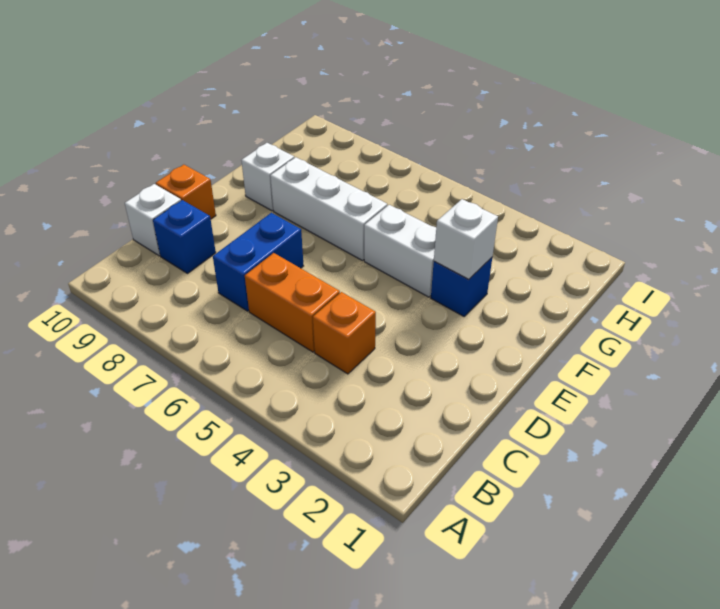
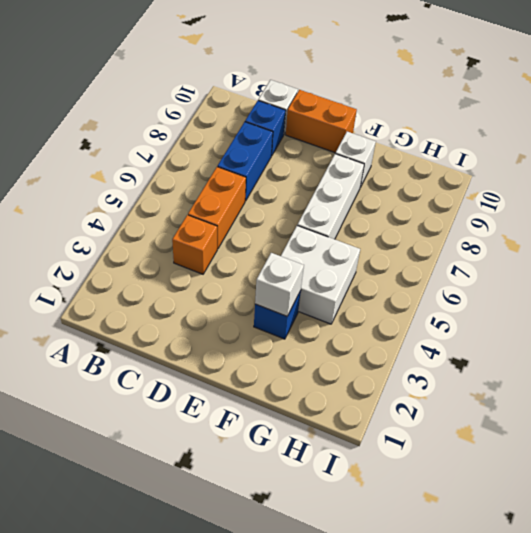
blue 1x2 brick [213,213,304,311] -> blue 1x2 brick turned to [218,122,273,201]
orange 1x1 brick [156,165,216,219] -> orange 1x2 brick [286,90,357,153]
white 1x2 brick [364,205,436,297] -> white 2x2 brick [281,226,360,324]

